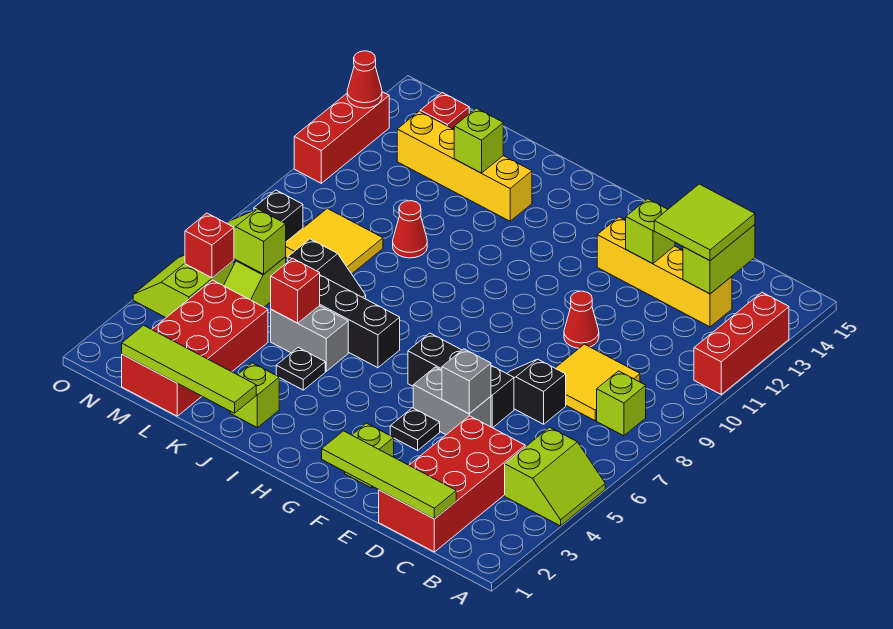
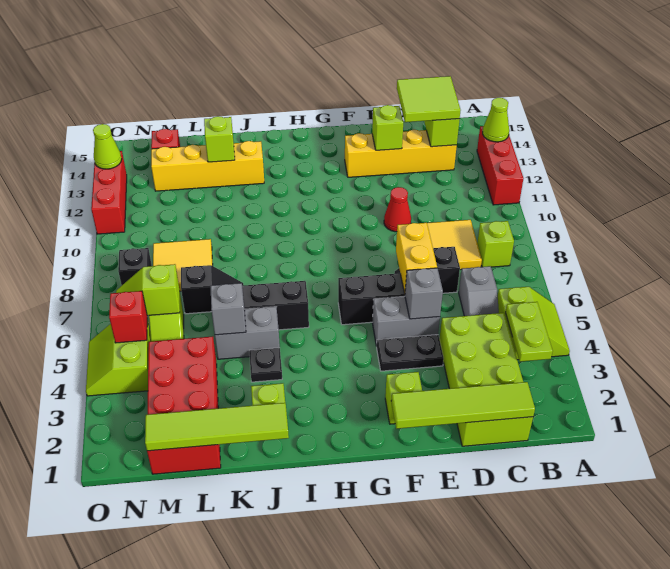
none -> lime 1x1 cone [483,98,509,142]
none -> lime 1x2 plate [506,302,553,362]
red 2x4 brick [379,416,525,552] -> lime 2x4 brick [439,313,533,446]
none -> grey 1x2 slope [459,266,499,316]
none -> yellow 1x2 brick [396,223,437,294]
black 1x1 plate [390,408,440,450] -> black 1x2 plate [377,335,444,371]
red 1x1 brick [271,258,320,323] -> grey 1x1 brick [210,283,246,335]
red 1x1 cone [393,201,427,258] -> none
red 1x1 cone [347,51,382,108] -> lime 1x1 cone [93,124,122,169]

